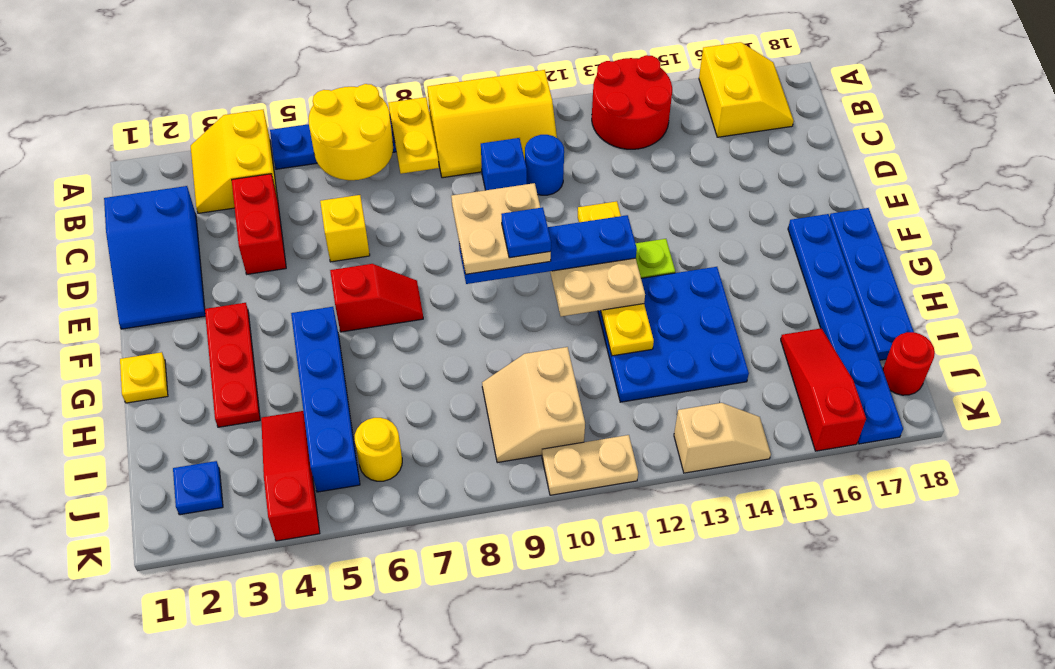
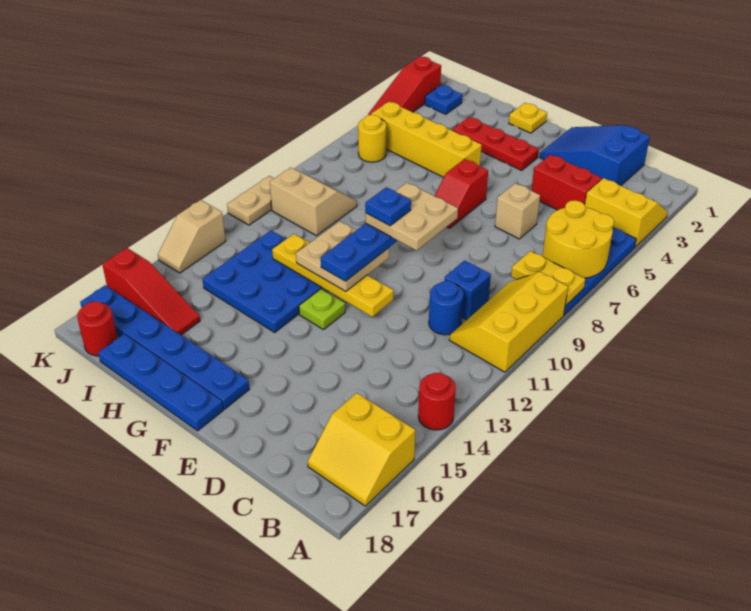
red 2x2 round brick [592,55,672,149] -> red 1x1 round brick [418,373,456,430]
yellow 1x1 brick [320,195,370,262] -> tan 1x1 brick [495,183,540,239]
blue 1x4 brick [291,307,360,492] -> yellow 1x4 brick [371,101,482,177]
red 1x3 slope [261,411,320,541] -> red 1x3 slope turned to [368,57,441,115]

